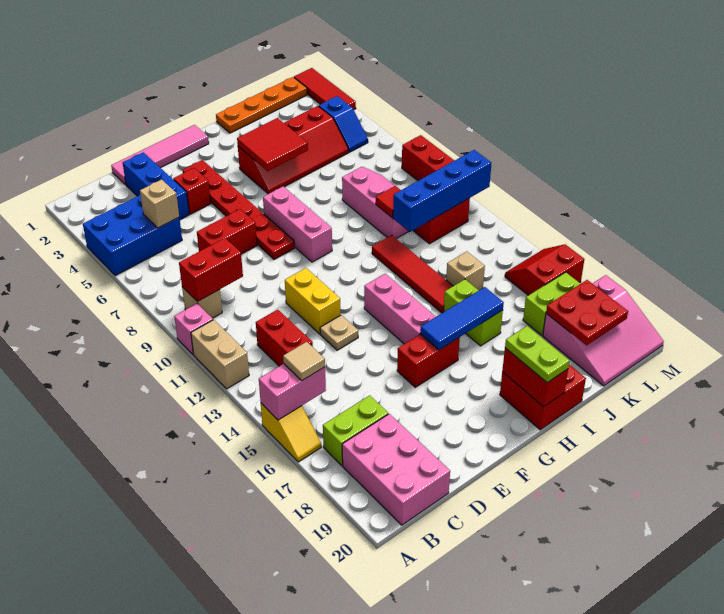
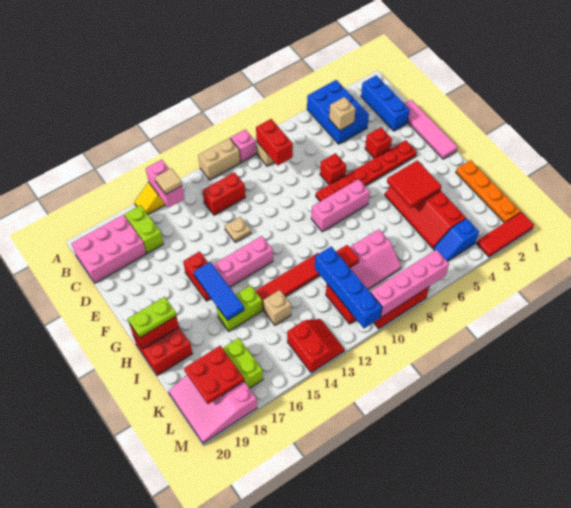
blue 1x3 brick [123,152,189,220] -> blue 1x3 brick turned to [361,75,410,131]
red 1x2 brick [197,209,257,254] -> red 1x1 brick [320,153,346,185]
yellow 1x2 brick [285,268,340,334] -> none
red 2x2 slope [505,244,584,295] -> red 2x2 slope moved to [287,319,345,373]
none -> pink 1x4 brick [370,250,449,318]

